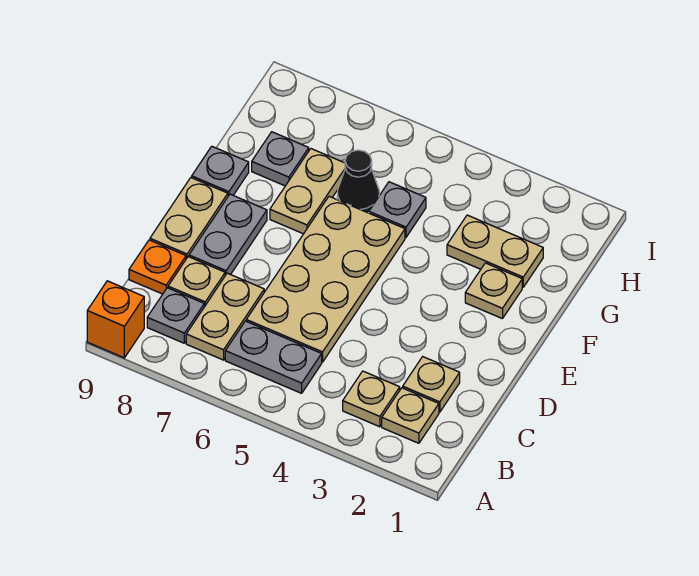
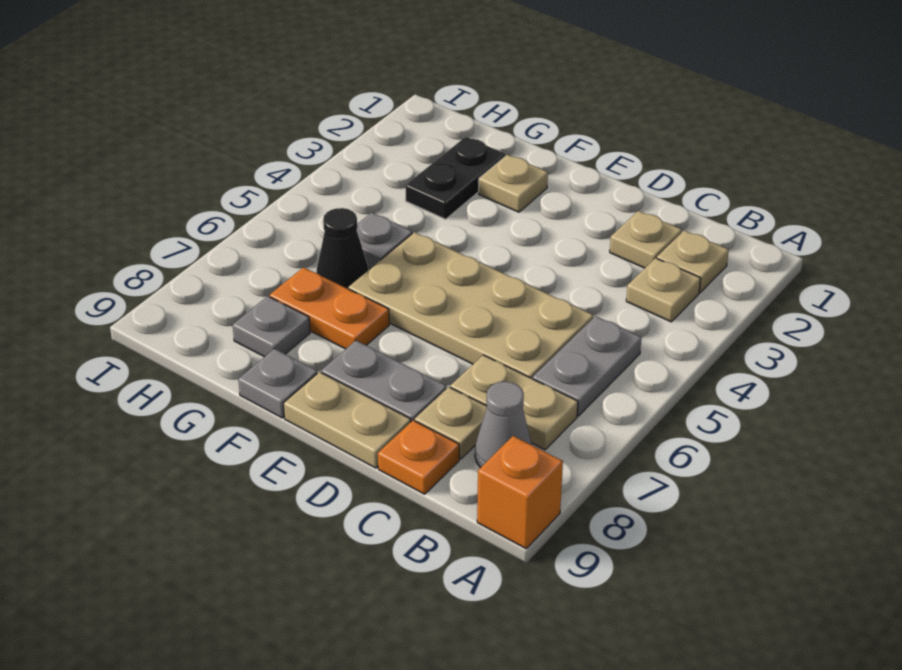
grey 1x1 plate [147,288,204,343] -> grey 1x1 cone [475,382,532,468]
tan 1x2 plate [270,149,345,234] -> orange 1x2 plate [270,267,389,349]
tan 1x2 plate [447,215,543,287] -> black 1x2 plate [406,137,505,219]

